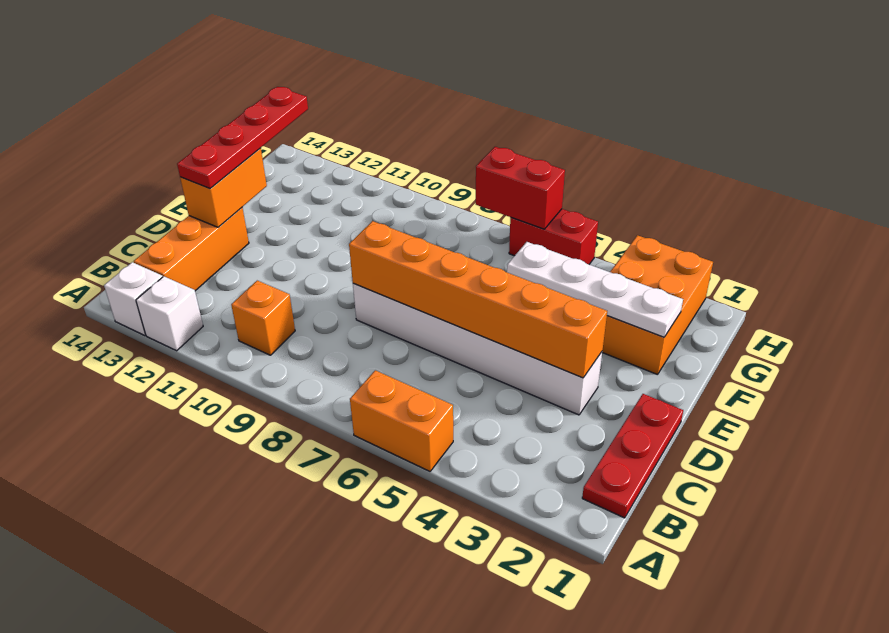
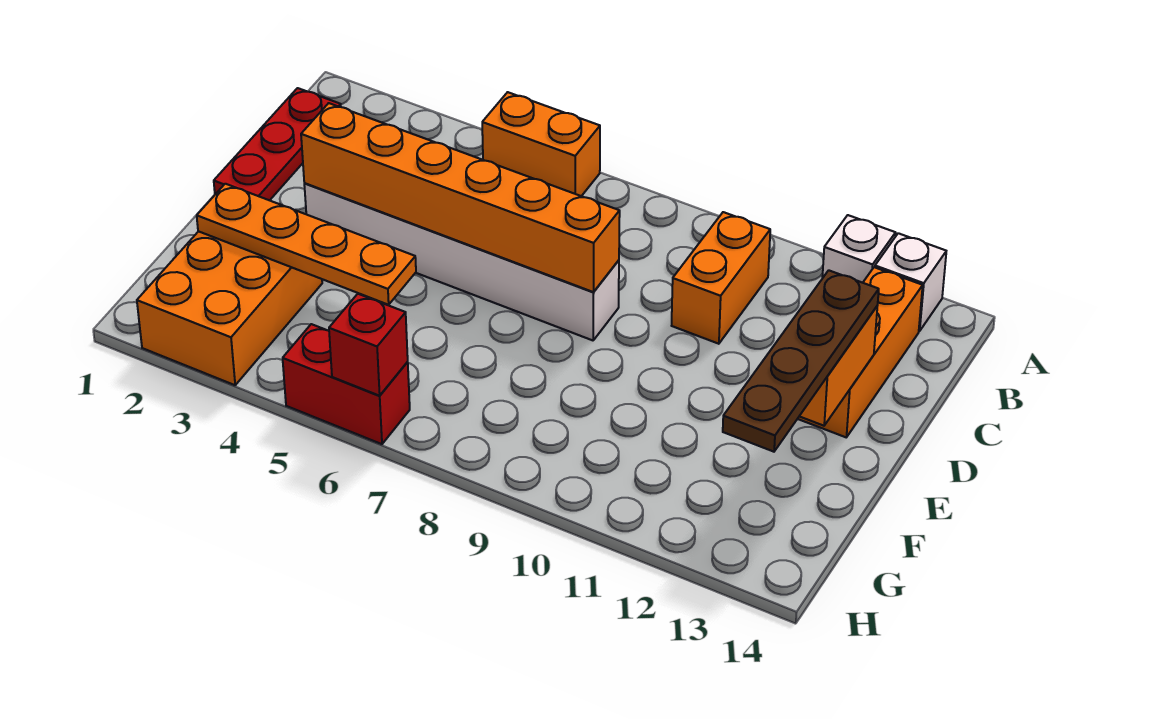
orange 1x1 brick [231,281,295,355] -> orange 1x2 brick [672,212,770,344]
red 1x4 plate [177,87,308,189] -> brown 1x4 plate [723,270,879,452]
white 1x4 plate [507,242,683,337] -> orange 1x4 plate [197,184,416,305]
red 1x2 brick [476,147,565,229] -> red 1x1 brick [329,294,408,396]

